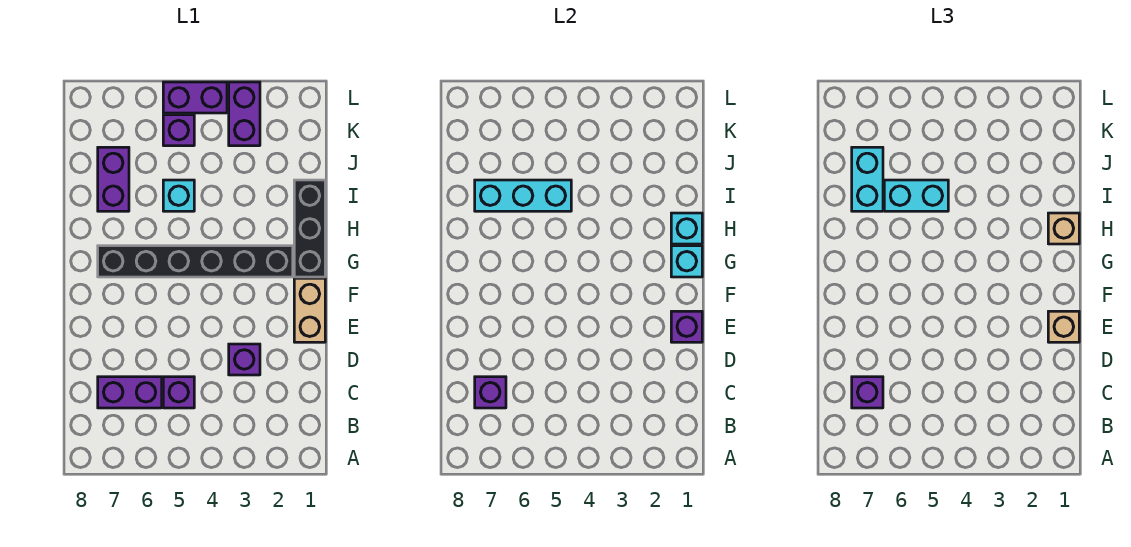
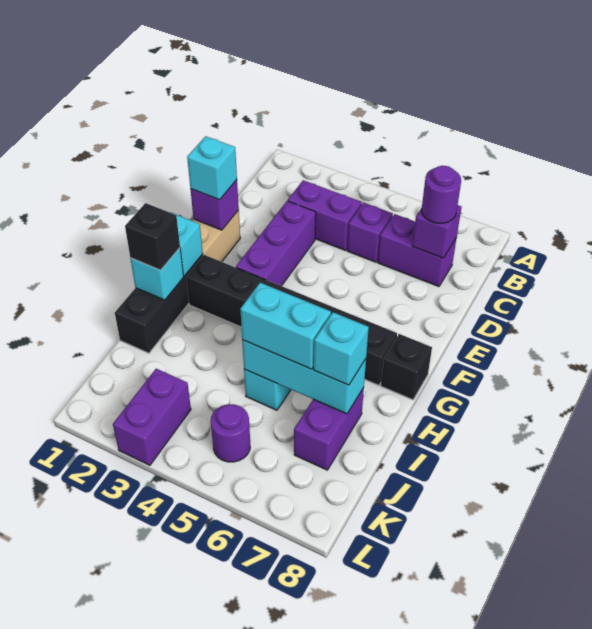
purple 1x1 brick [852,377,883,408] -> purple 1x1 round brick [422,166,461,223]
purple 1x1 brick [229,344,260,375] -> purple 1x3 brick [236,201,316,286]
tan 1x1 brick [1048,311,1079,342] -> cyan 1x1 brick [187,136,237,200]
none -> black 1x1 brick [381,334,432,400]
tan 1x1 brick [1048,213,1079,244] -> black 1x1 brick [125,203,180,270]
cyan 1x2 brick [852,147,883,211] -> cyan 1x1 brick [314,312,369,385]
purple 1x1 brick [163,115,194,146] -> purple 1x1 round brick [211,404,250,462]
purple 1x2 brick [163,82,227,113] -> purple 1x2 brick moved to [288,180,362,251]

